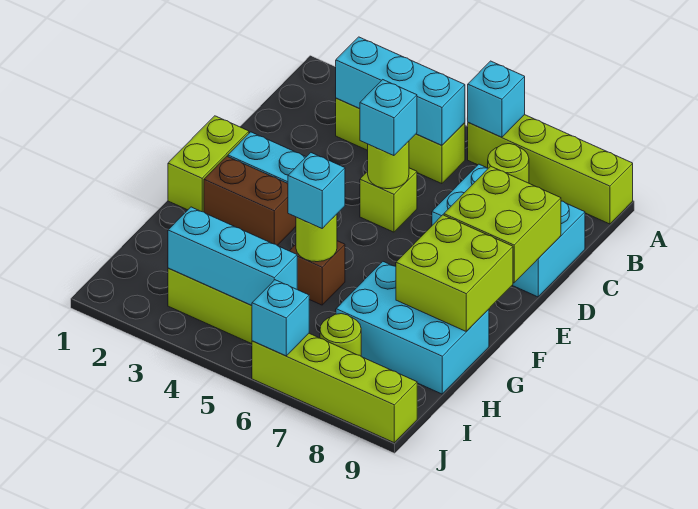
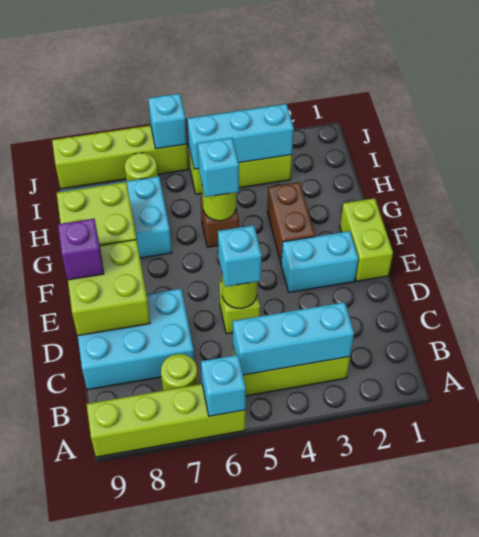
none -> purple 1x1 brick [58,219,104,280]
brown 1x2 brick [204,156,296,245] -> brown 1x2 brick turned to [267,182,315,263]

